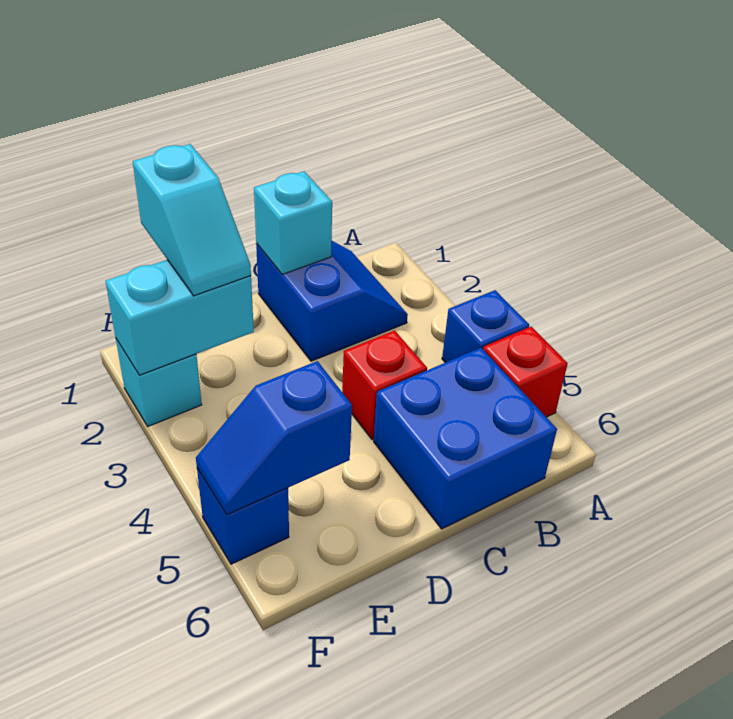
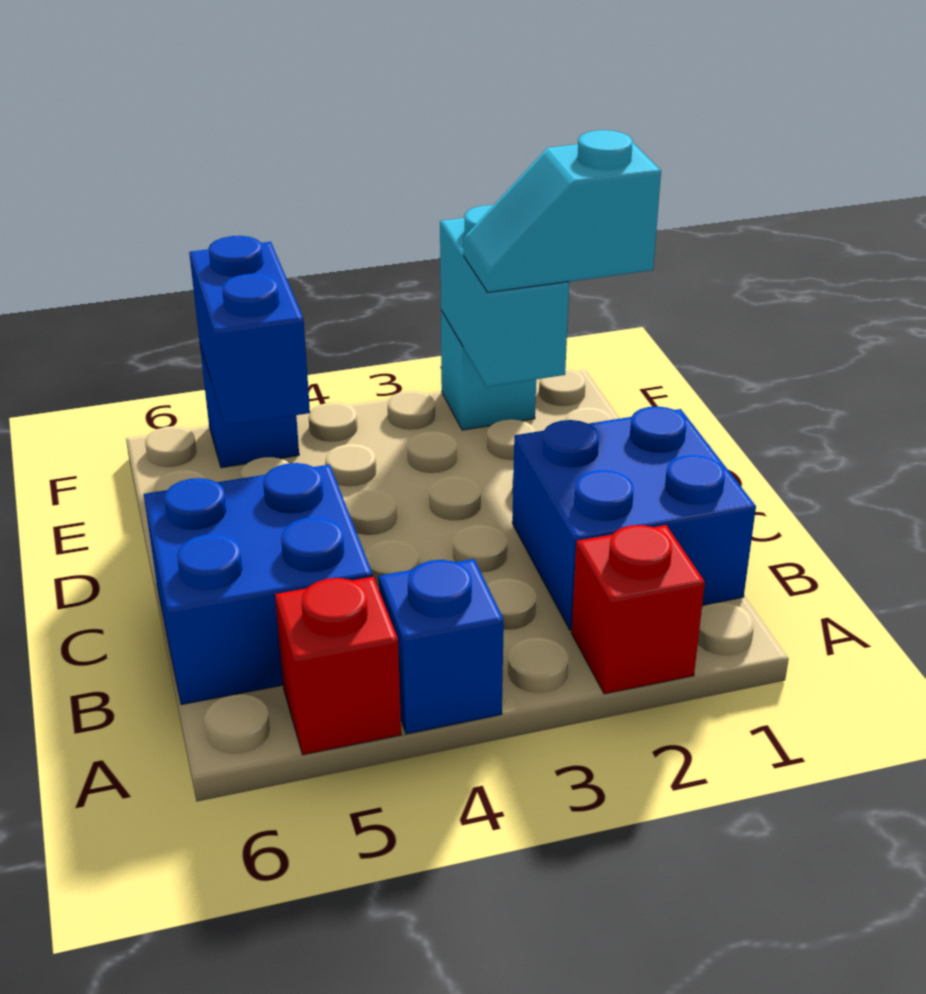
blue 2x2 slope [256,241,408,361] -> blue 2x2 brick [512,406,756,630]
cyan 1x1 brick [254,171,332,274] -> none
red 1x1 brick [342,331,427,440] -> red 1x1 brick moved to [571,525,705,694]
blue 1x2 slope [196,361,352,515] -> blue 1x2 brick [189,236,310,426]

